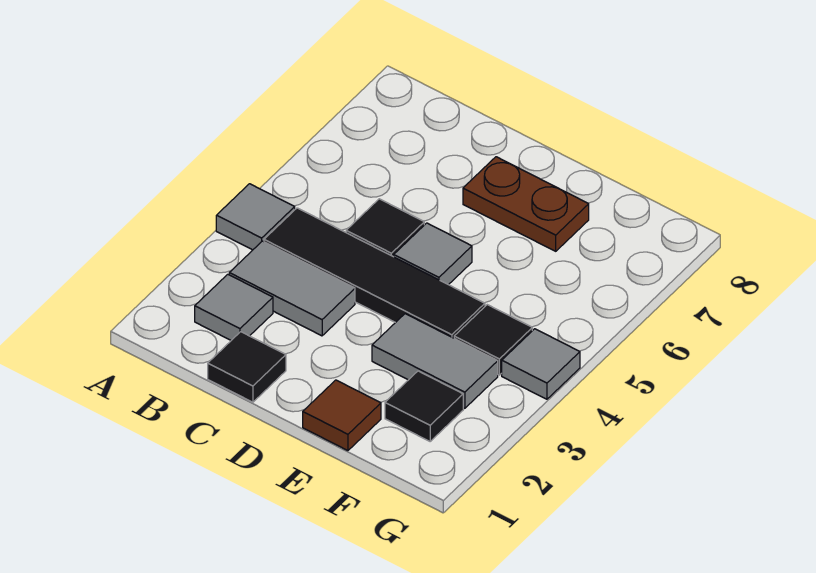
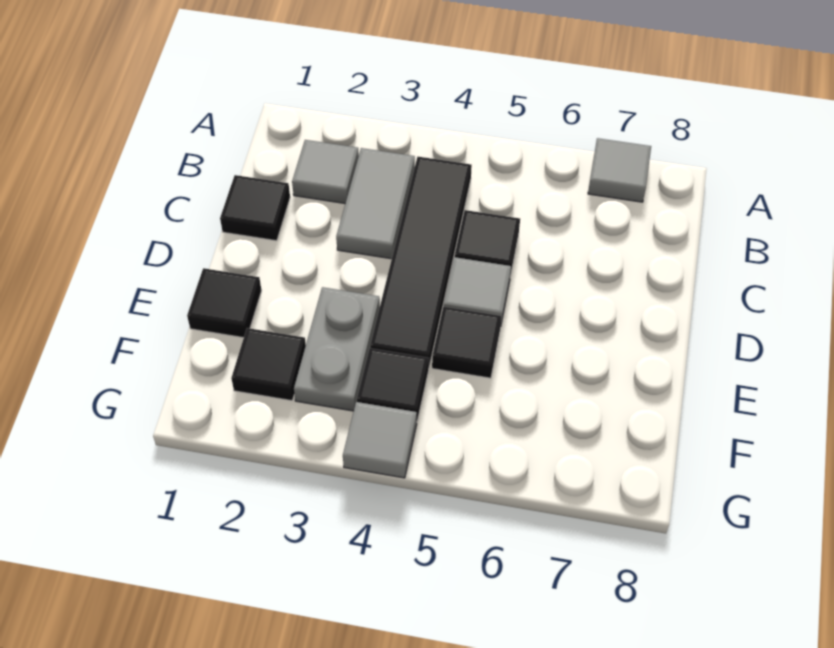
grey 1x1 tile [216,184,295,250] -> grey 1x1 tile moved to [588,138,651,202]
brown 1x2 plate [463,157,589,251] -> none
brown 1x1 tile [303,380,381,451] -> black 1x1 tile [187,268,262,338]
grey 1x2 tile [372,314,498,408] -> grey 1x2 plate [294,287,380,411]
none -> black 1x1 tile [432,307,501,378]

